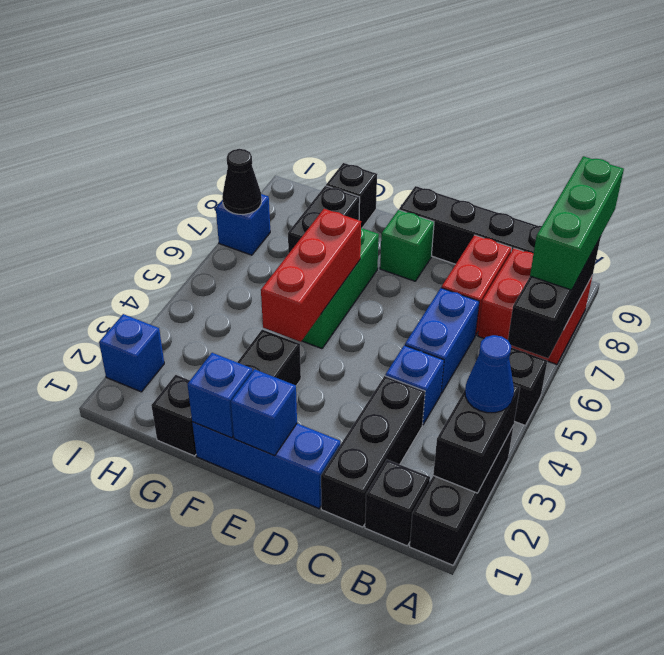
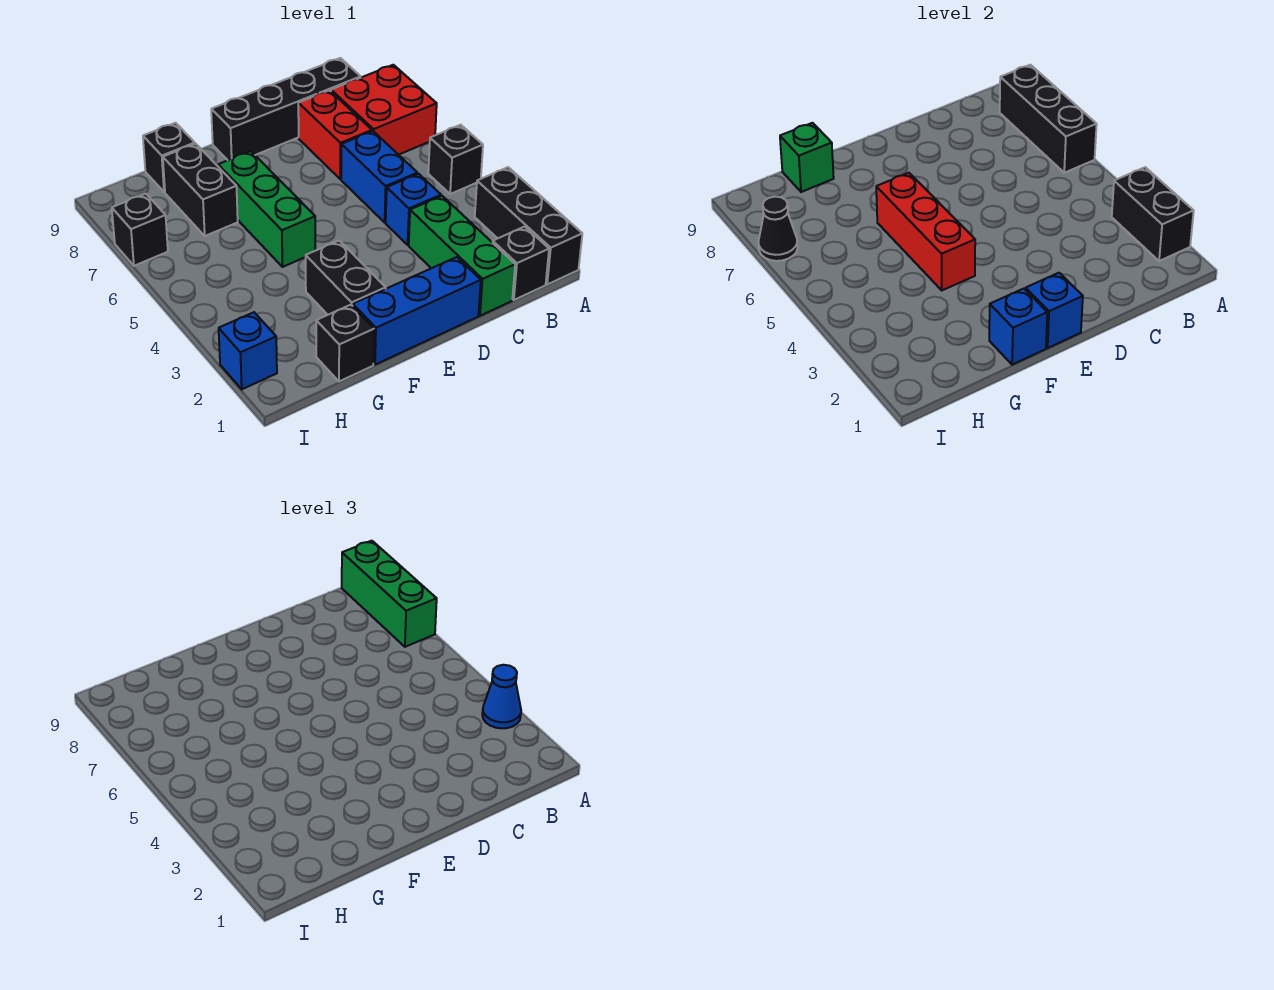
black 1x3 brick [321,376,425,527] -> green 1x3 brick [409,196,515,316]
green 1x1 brick [380,210,434,281] -> green 1x1 brick moved to [780,123,834,192]
blue 1x1 brick [216,194,270,255] -> black 1x1 brick [112,194,168,266]

